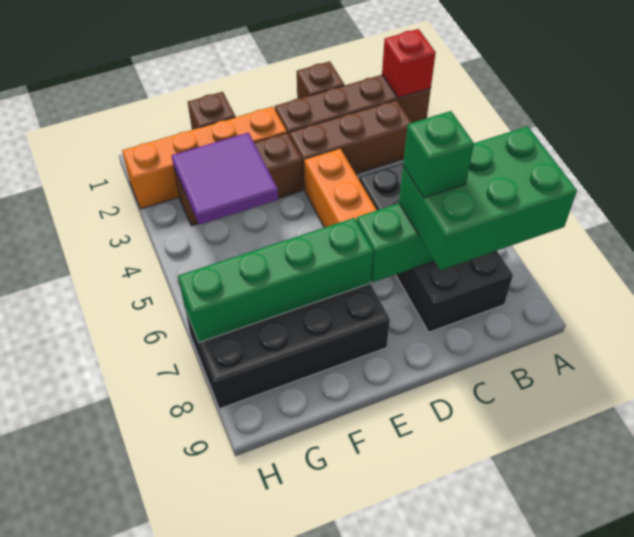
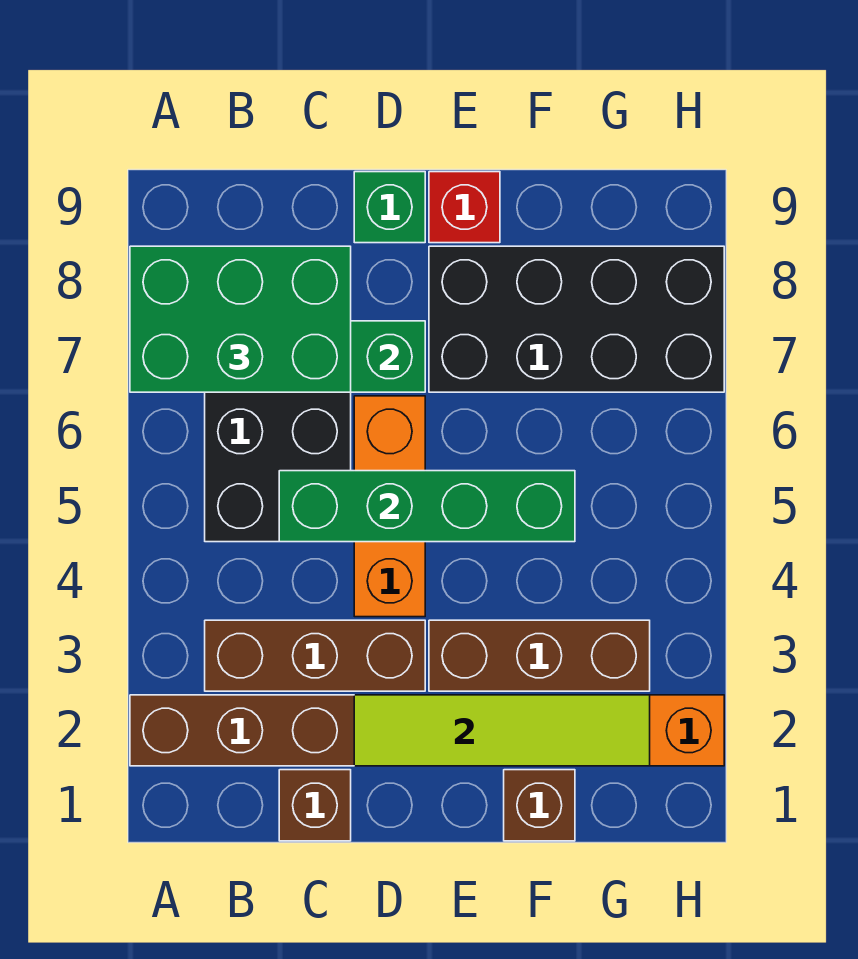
red 1x1 brick [382,29,436,98] -> red 1x1 brick moved to [429,172,500,243]
green 1x1 brick [403,111,474,198] -> green 1x1 brick moved to [354,172,425,243]
none -> lime 1x4 tile [354,695,650,766]
green 1x4 brick [178,218,373,342] -> green 1x4 brick moved to [279,471,575,542]
purple 2x2 tile [171,133,278,225] -> none

